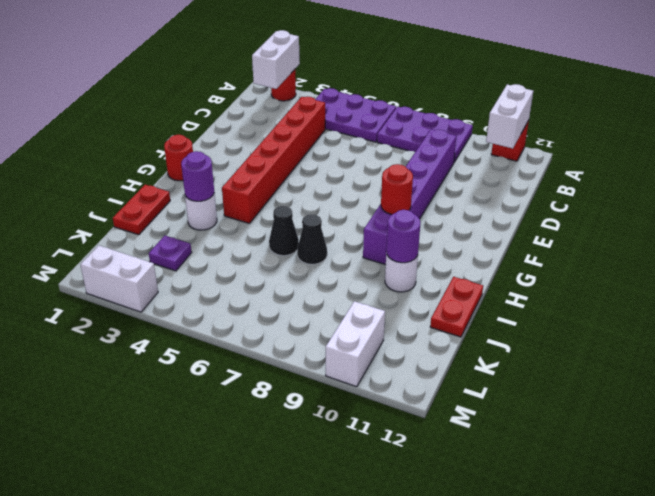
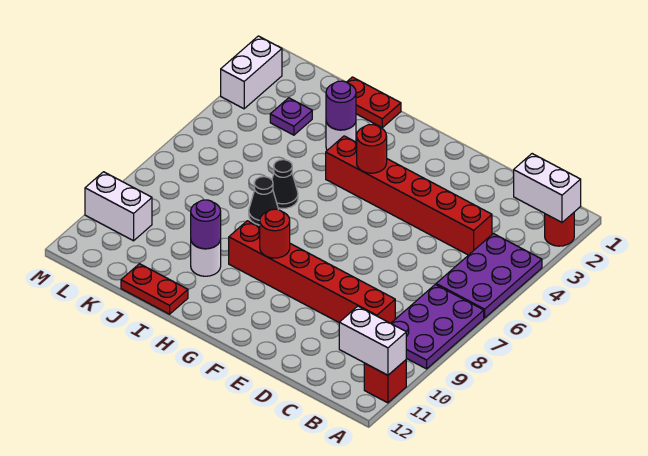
purple 1x6 brick [363,129,457,265] -> red 1x6 brick [229,221,395,323]
red 1x1 round brick [164,135,193,181] -> red 1x1 round brick moved to [357,124,387,173]

